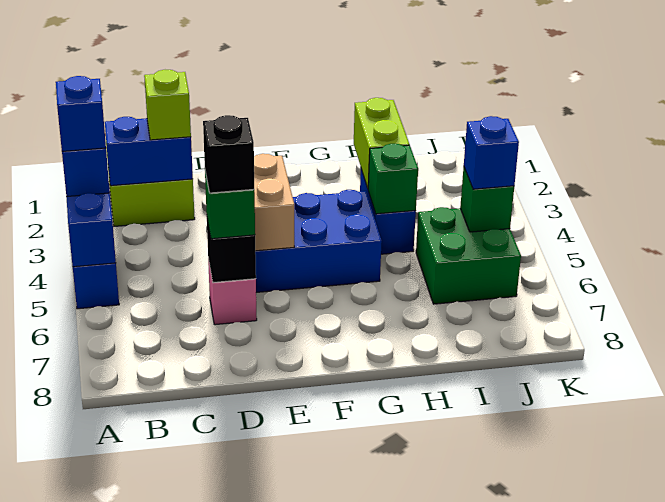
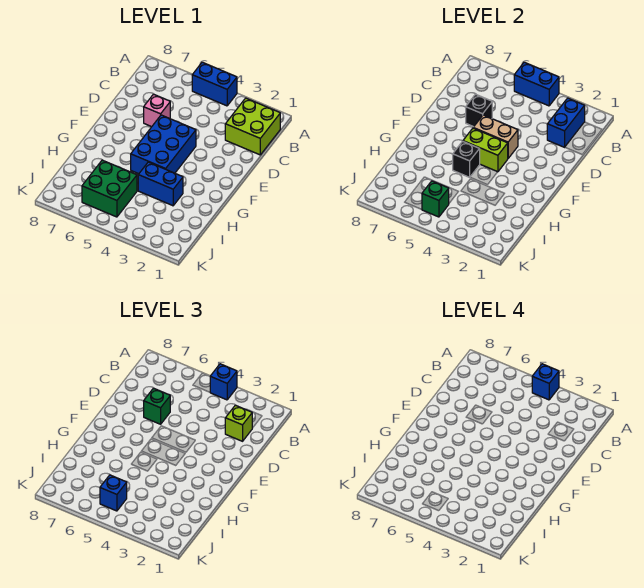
black 1x1 brick [203,115,254,193] -> black 1x1 brick moved to [453,141,480,177]
lime 1x2 brick [354,98,410,188] -> lime 1x2 brick moved to [463,128,508,172]
green 1x1 brick [368,144,418,214] -> none

